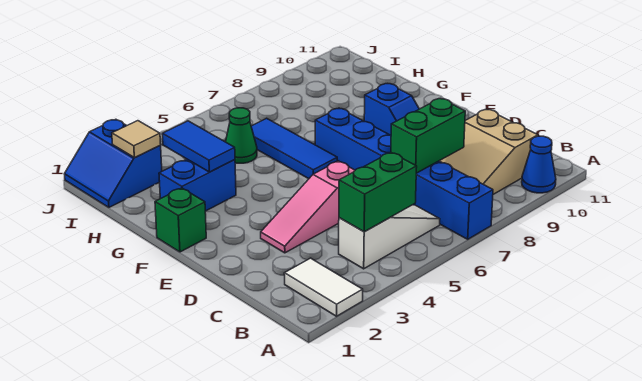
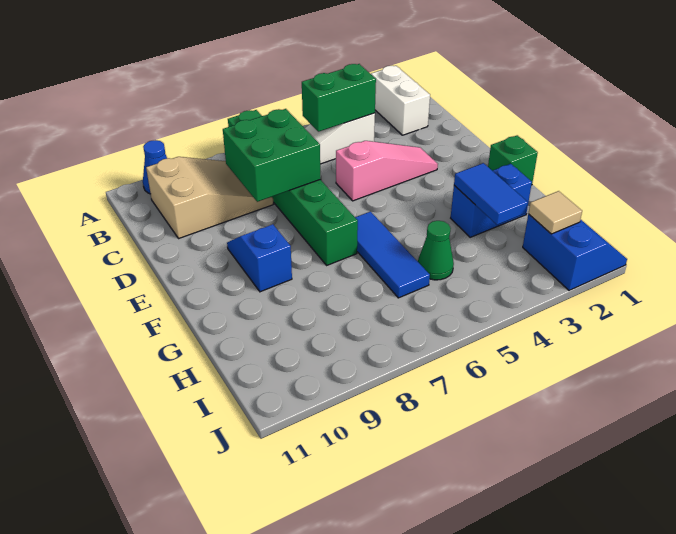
white 1x2 tile [284,258,363,316] -> white 1x2 brick [371,66,430,135]
blue 1x6 brick [315,108,493,239] -> green 1x6 brick [228,110,358,265]
green 1x2 brick [391,99,465,173] -> green 2x2 brick [223,109,320,202]

